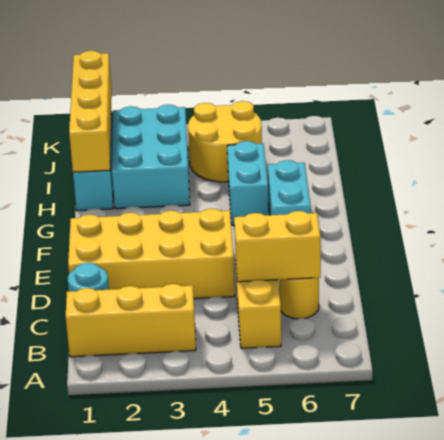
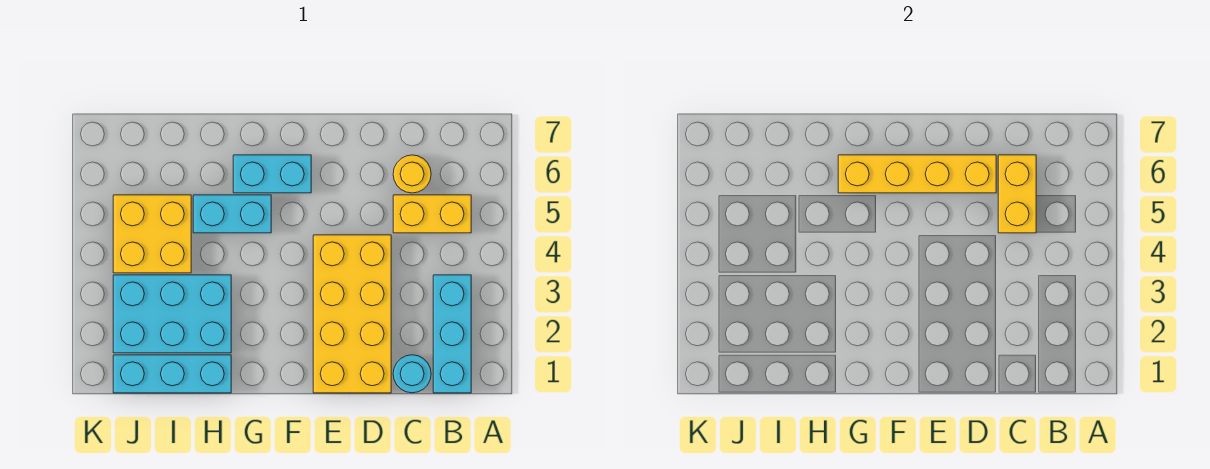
yellow 1x3 brick [66,284,196,357] -> cyan 1x3 brick [433,275,471,393]
yellow 1x4 brick [69,51,112,172] -> yellow 1x4 brick moved to [838,155,996,193]
yellow 2x2 round brick [188,101,262,182] -> yellow 2x2 brick [113,195,191,273]

